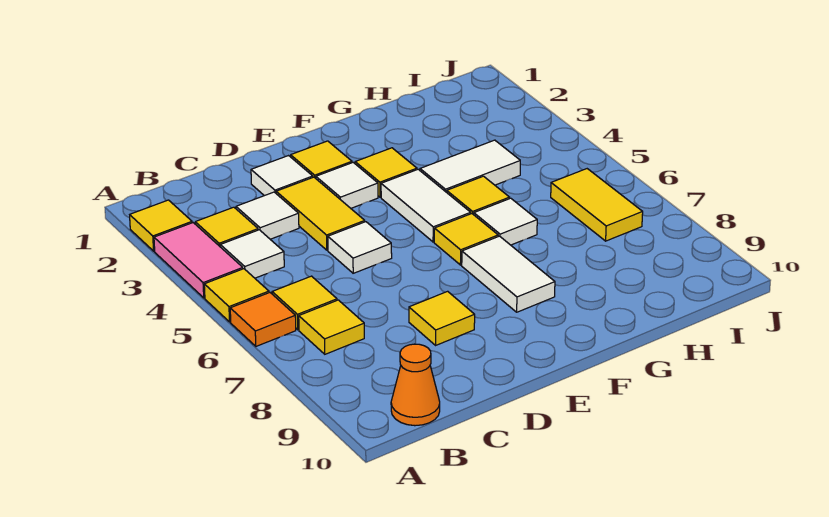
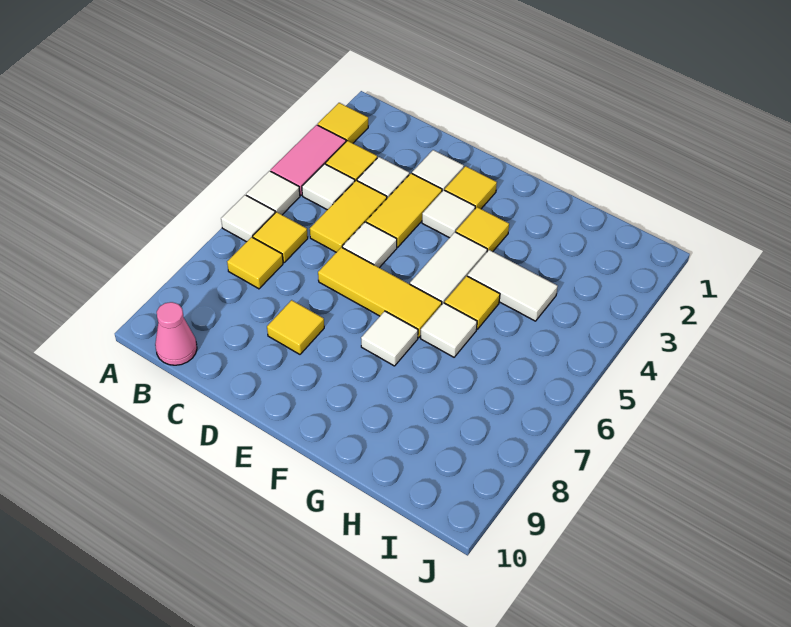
yellow 1x1 tile [204,269,269,322] -> white 1x1 tile [246,171,300,215]
orange 1x1 tile [230,293,296,346] -> white 1x1 tile [221,195,275,242]
orange 1x1 cone [391,344,440,426] -> pink 1x1 cone [155,302,197,365]
yellow 1x1 tile [434,214,498,265] -> yellow 1x3 tile [318,247,442,338]
white 1x2 tile [462,236,555,312] -> white 1x1 tile [361,311,418,366]
yellow 1x2 tile [551,169,643,241] -> yellow 1x2 tile moved to [310,181,387,252]

